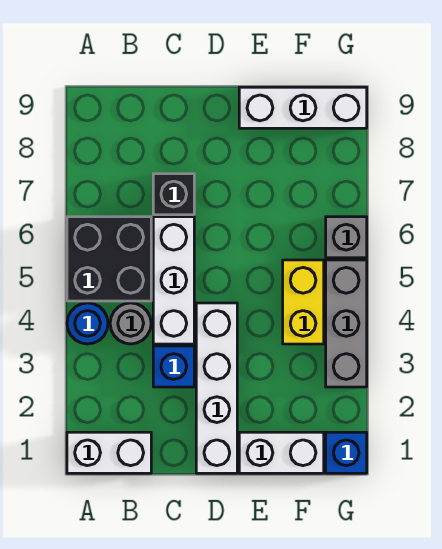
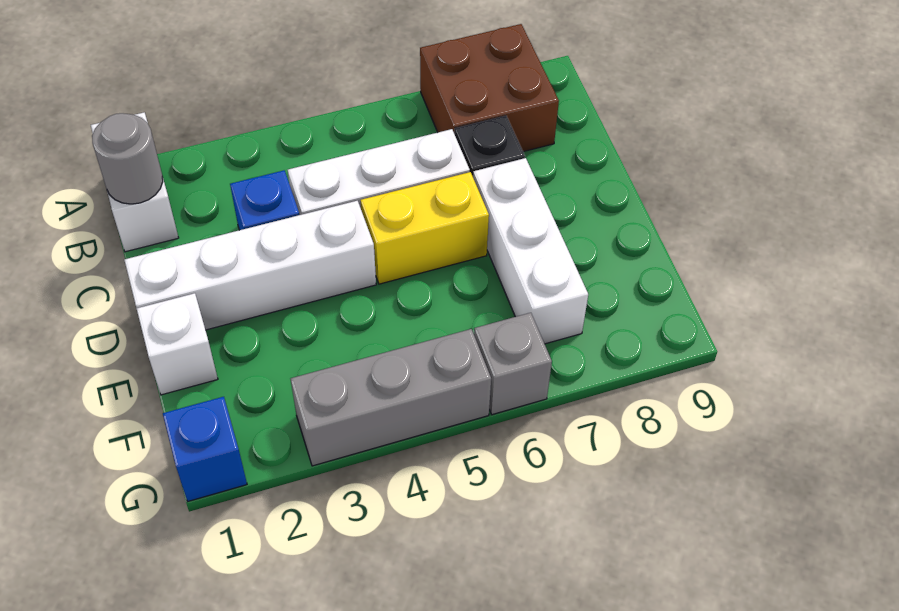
blue 1x1 round brick [67,303,108,344] -> none
black 2x2 brick [67,217,151,301] -> none
none -> brown 2x2 brick [420,24,559,152]
grey 1x1 round brick [110,303,151,344] -> grey 1x1 round brick moved to [92,113,163,204]
white 1x2 brick [239,432,324,473] -> white 1x1 brick [137,293,218,395]
white 1x3 brick [239,87,367,128] -> white 1x3 brick moved to [473,158,588,344]
yellow 1x2 brick [283,260,324,344] -> yellow 1x2 brick moved to [361,172,489,284]

